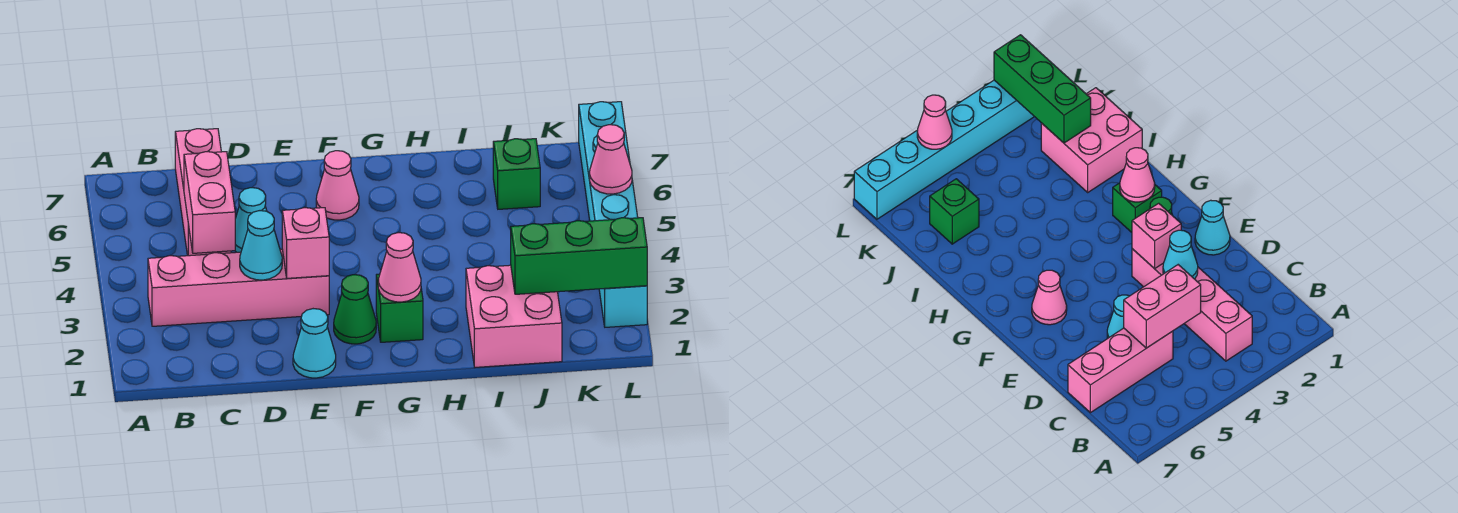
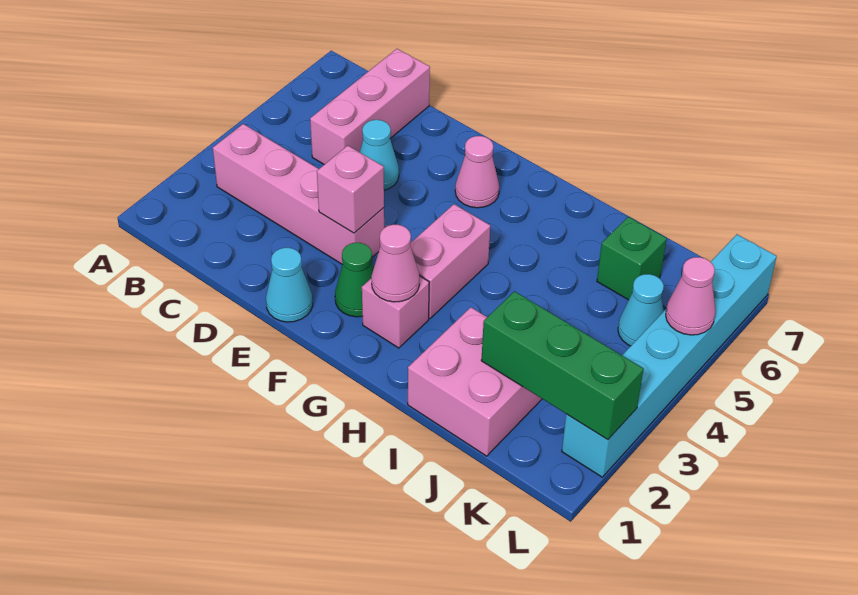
pink 1x2 brick [184,152,235,253] -> pink 1x2 brick moved to [410,204,490,319]
cyan 1x1 cone [240,211,282,280] -> cyan 1x1 cone moved to [618,274,664,346]
green 1x1 brick [376,274,423,342] -> pink 1x1 brick [362,276,429,348]

